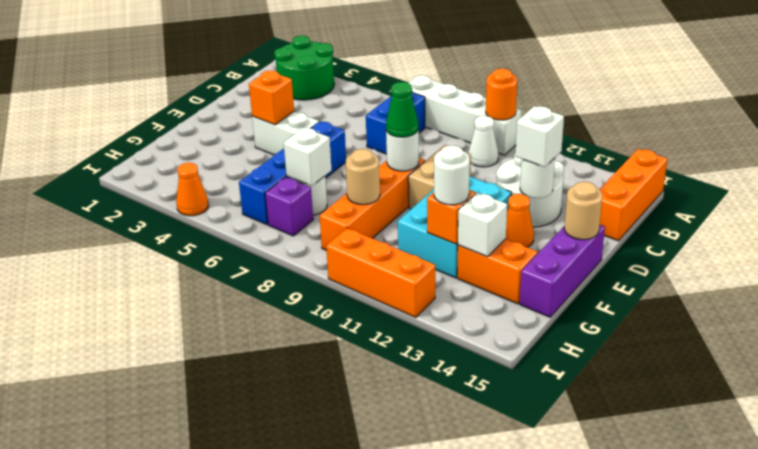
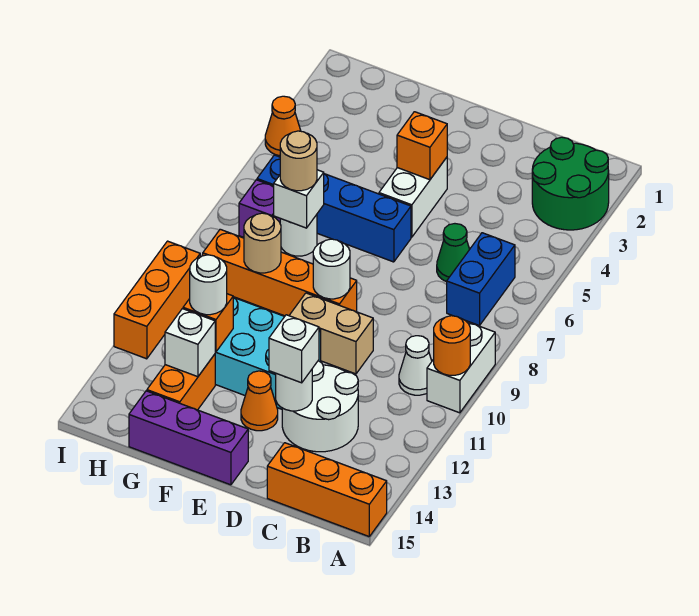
white 1x4 brick [409,75,521,155] -> white 1x2 brick [427,322,495,413]
blue 1x2 brick [366,91,425,154] -> blue 1x2 brick turned to [447,233,515,326]
green 1x1 cone [386,82,418,137] -> green 1x1 cone moved to [437,224,470,282]
tan 1x1 round brick [564,182,602,240] -> tan 1x1 round brick moved to [280,131,317,191]

